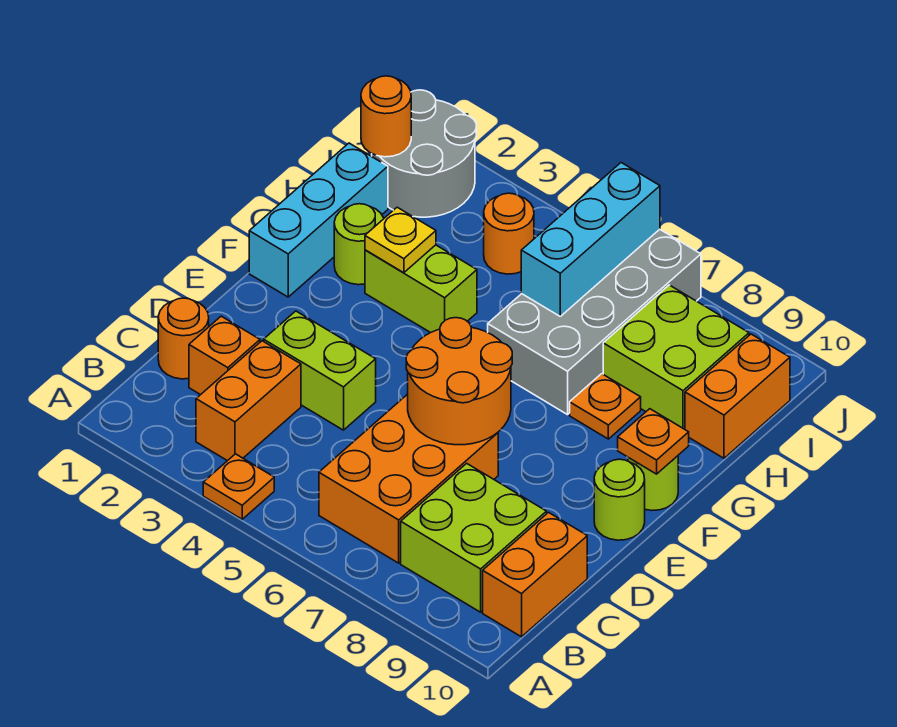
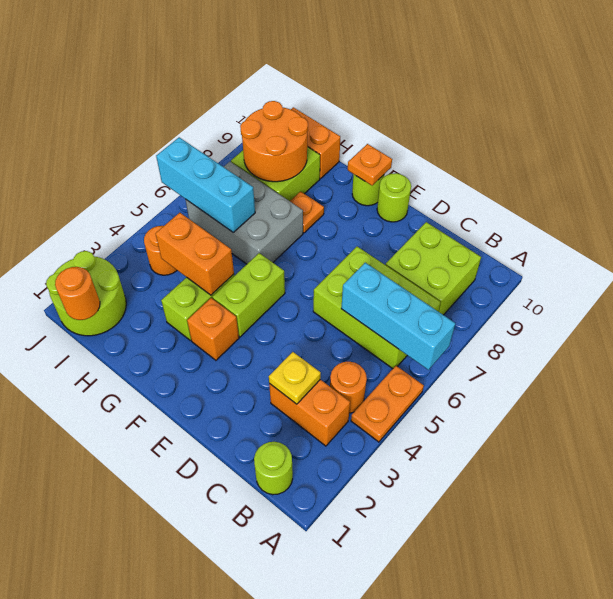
orange 1x1 plate [203,454,274,519] -> orange 1x2 plate [351,366,424,442]
orange 2x3 brick [319,394,498,563] -> lime 2x3 brick [313,247,440,369]
orange 1x2 brick [483,513,587,637] -> orange 1x2 brick moved to [156,213,234,295]
orange 1x1 round brick [158,298,209,379] -> orange 1x1 round brick moved to [330,362,367,413]
orange 1x1 brick [189,316,260,395] -> orange 1x1 brick moved to [187,298,239,360]
lime 1x2 brick [264,311,376,430] -> lime 1x2 brick moved to [212,253,285,337]
orange 2x2 round brick [406,318,512,445] -> orange 2x2 round brick moved to [240,101,308,182]
cyan 1x3 brick [249,143,388,297] -> cyan 1x3 brick moved to [341,263,455,370]
lime 1x1 round brick [334,204,384,285] -> lime 1x1 round brick moved to [254,442,293,495]
yellow 1x1 plate [365,207,436,273] -> yellow 1x1 plate moved to [269,352,321,404]
grey 2x4 brick [488,229,701,415] -> grey 2x3 brick [186,162,303,264]
grey 2x2 round brick [372,90,476,217] -> lime 2x2 round brick [46,251,126,336]

